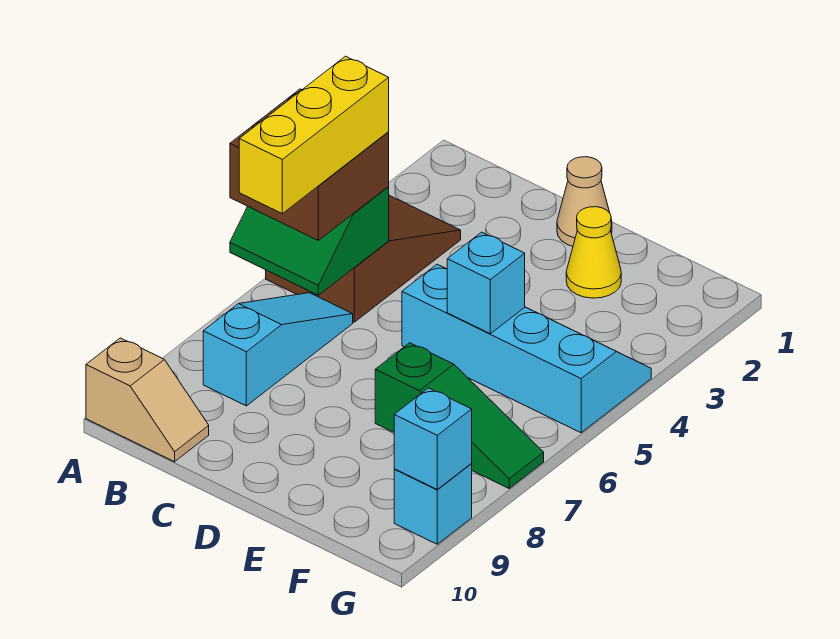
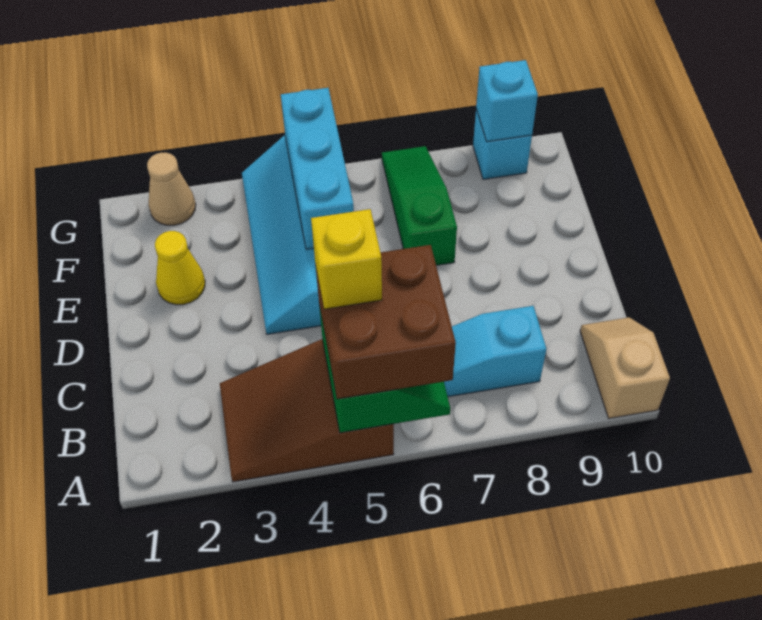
yellow 1x3 brick [239,56,389,214] -> yellow 1x1 brick [311,209,382,309]
tan 1x1 cone [557,157,612,246] -> tan 1x1 cone moved to [147,153,196,225]
cyan 1x1 brick [447,232,525,334] -> cyan 1x3 brick [281,88,354,249]

